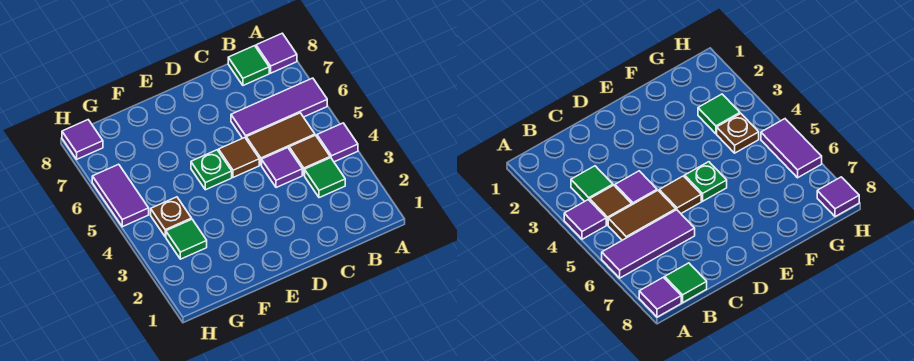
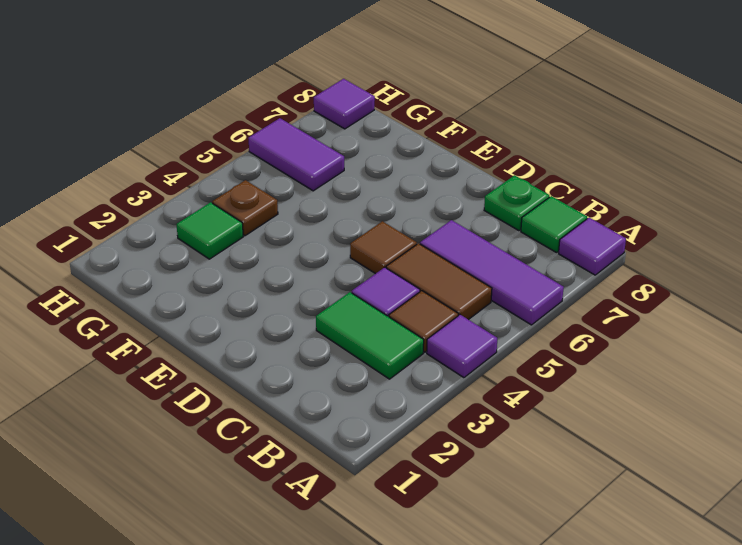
green 1x1 tile [305,158,345,198] -> green 1x2 tile [316,292,424,379]
green 1x1 plate [191,150,232,190] -> green 1x1 plate moved to [484,175,549,231]
purple 1x2 tile [92,164,149,227] -> purple 1x2 tile turned to [248,118,344,191]

